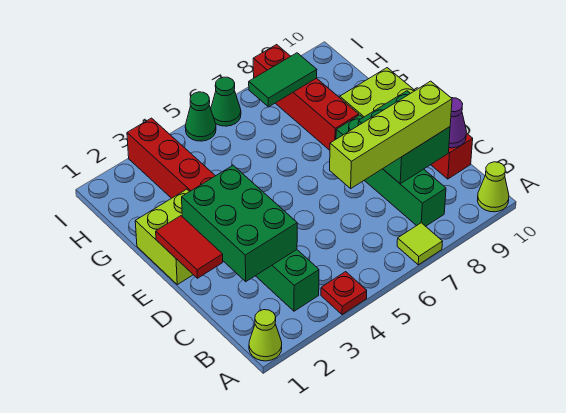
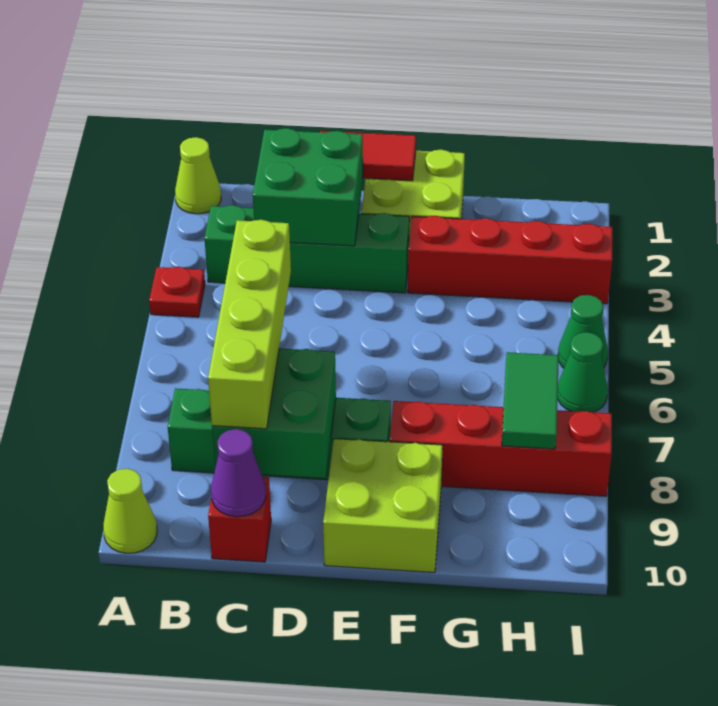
lime 1x1 tile [397,223,443,265] -> none
green 2x3 brick [182,165,297,282] -> green 2x2 brick [253,128,363,246]

